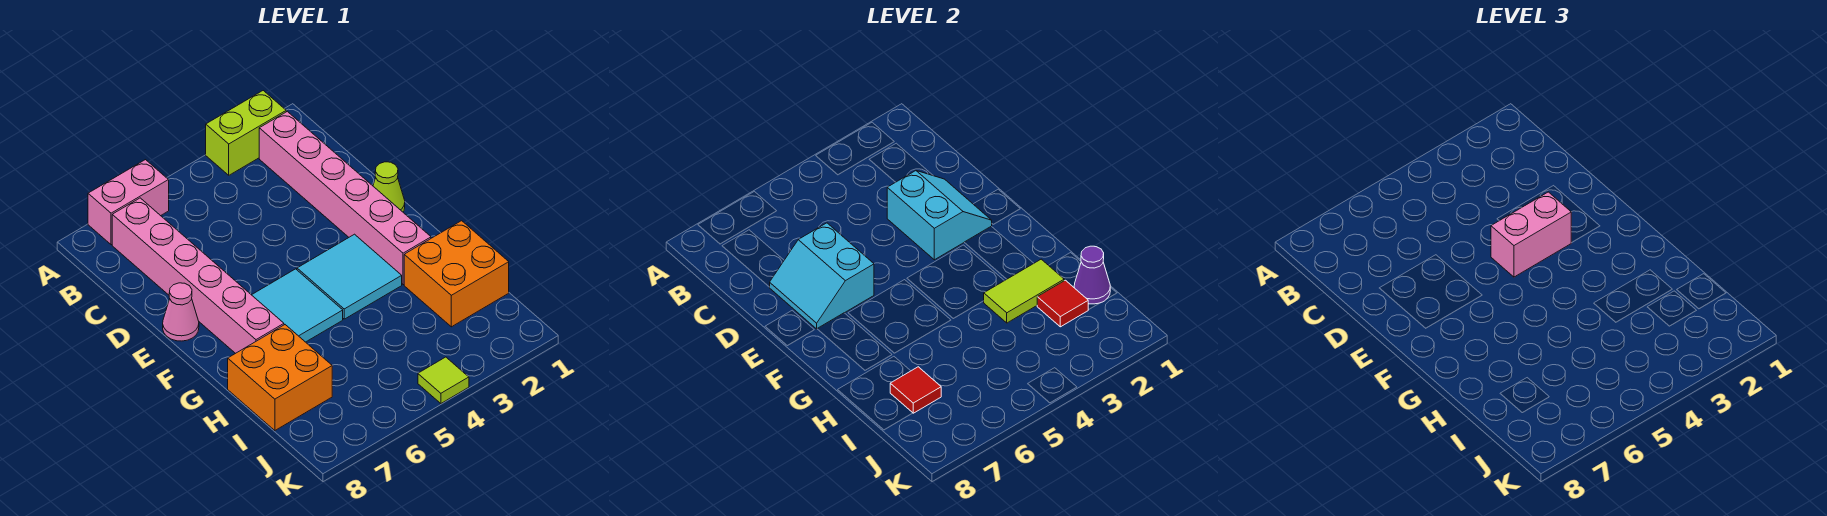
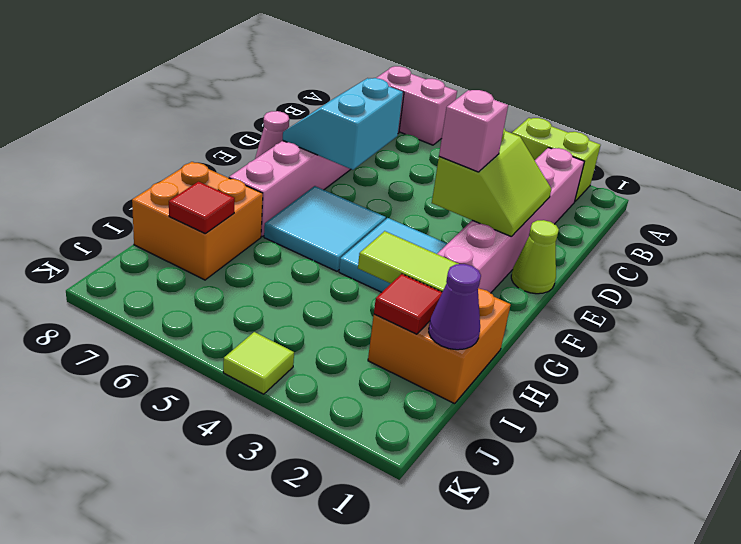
cyan 2x2 slope [887,171,992,260] -> lime 2x2 slope [432,129,551,237]
pink 1x2 brick [1491,192,1571,277] -> pink 1x1 brick [439,90,508,172]

